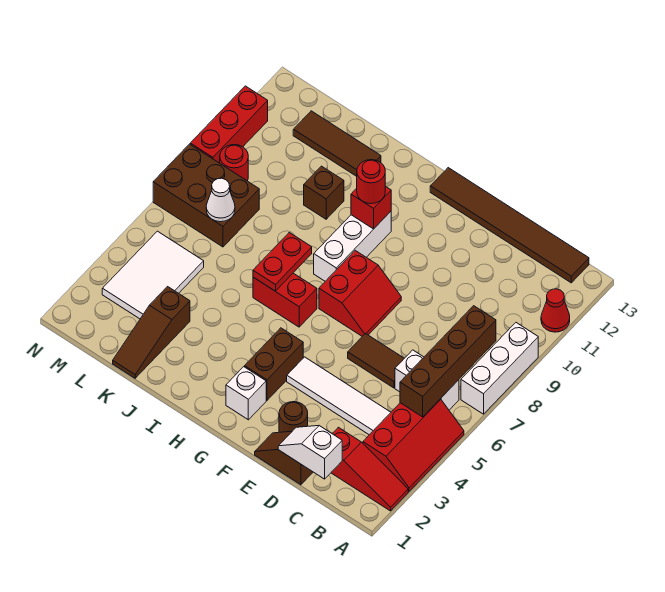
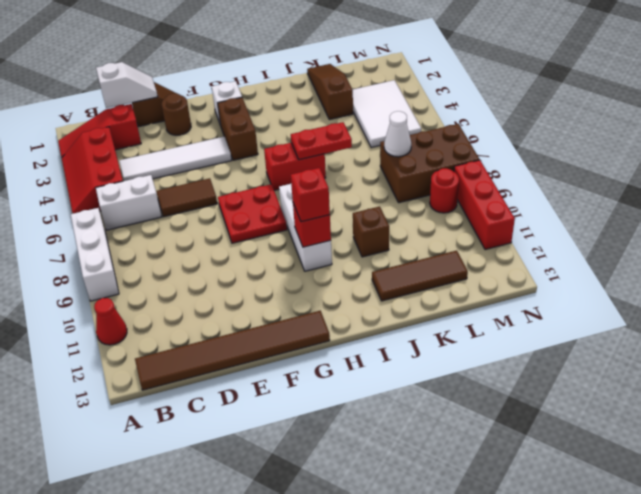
brown 1x4 brick [400,306,496,417] -> none
red 2x2 slope [319,251,401,336] -> red 2x2 plate [218,184,287,243]
red 1x1 round brick [357,160,385,204] -> red 1x1 brick [291,168,330,222]
red 1x2 plate [253,233,312,291] -> red 1x2 plate turned to [291,122,352,160]

